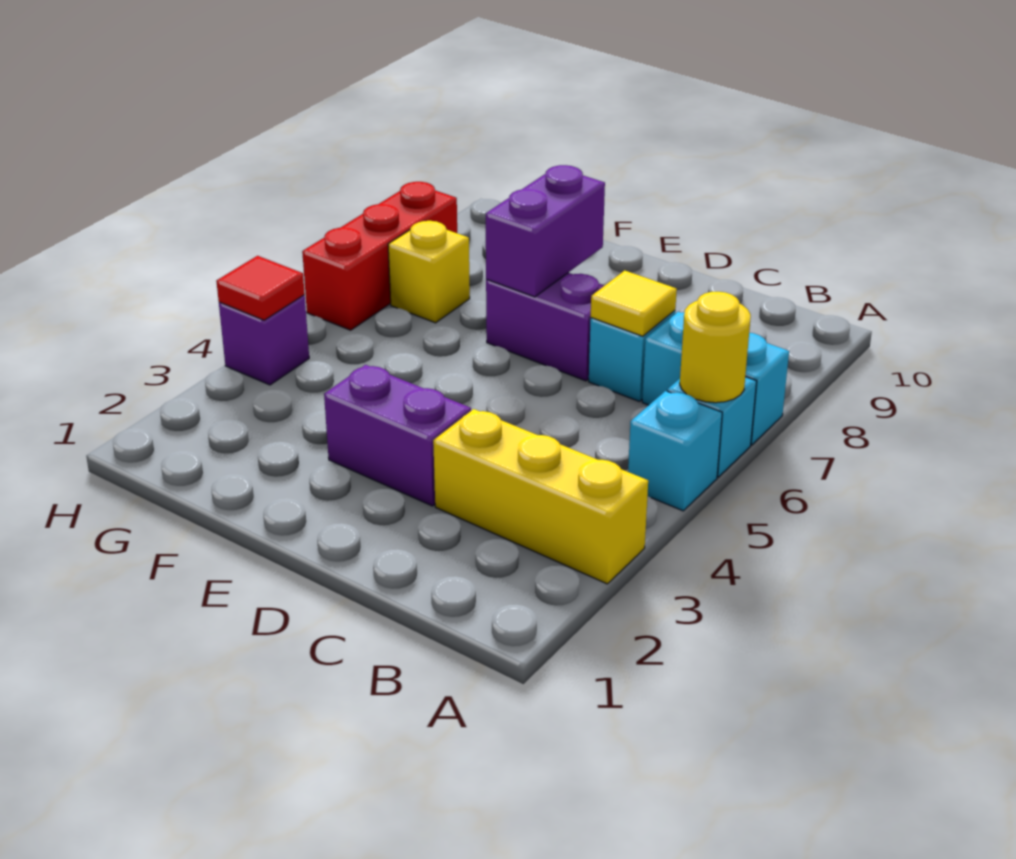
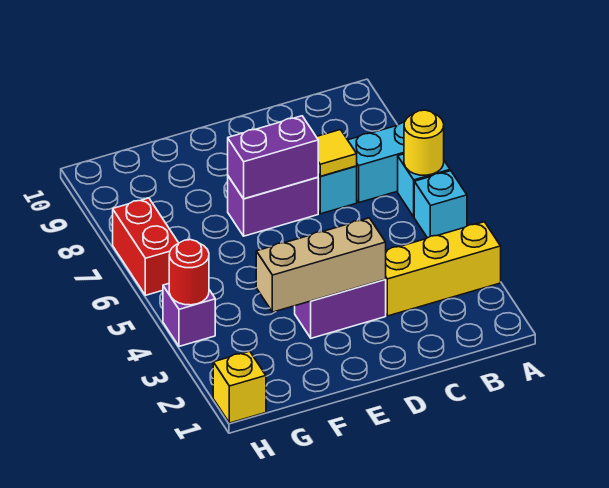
none -> tan 1x3 brick [256,218,386,312]
purple 1x2 brick [486,165,605,297] -> purple 1x2 brick turned to [228,116,319,199]
yellow 1x1 brick [388,221,470,323] -> yellow 1x1 brick moved to [213,351,266,423]
red 1x1 tile [216,256,305,320] -> red 1x1 round brick [169,240,209,305]
red 1x3 brick [302,182,457,330] -> red 1x2 brick [113,198,179,295]

